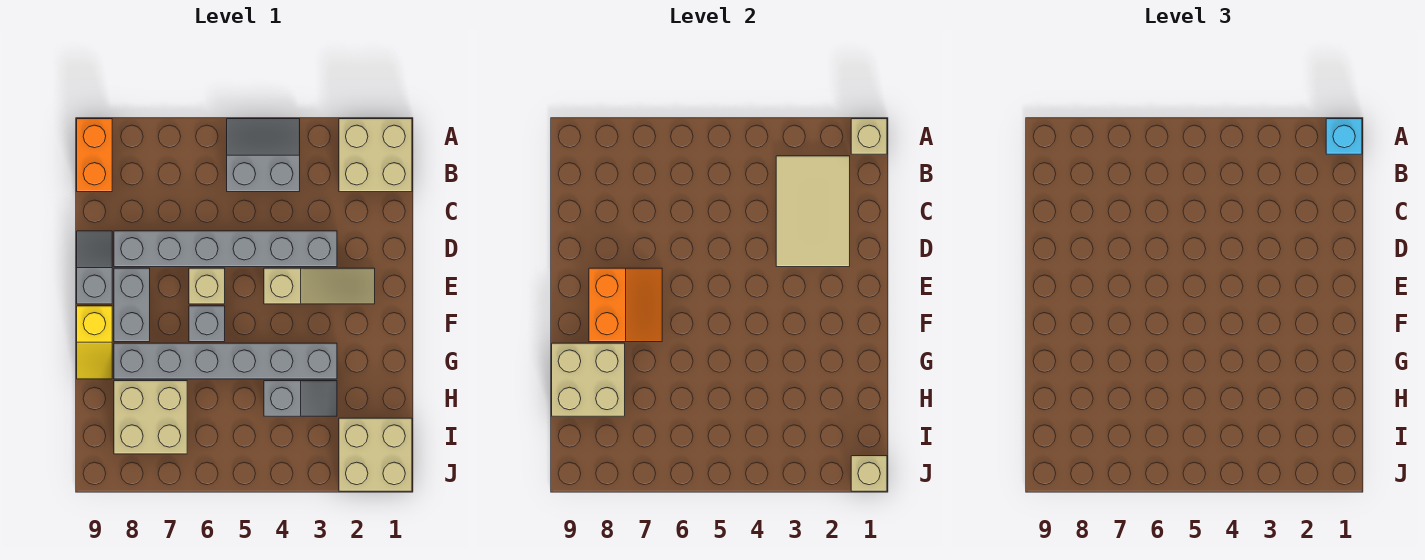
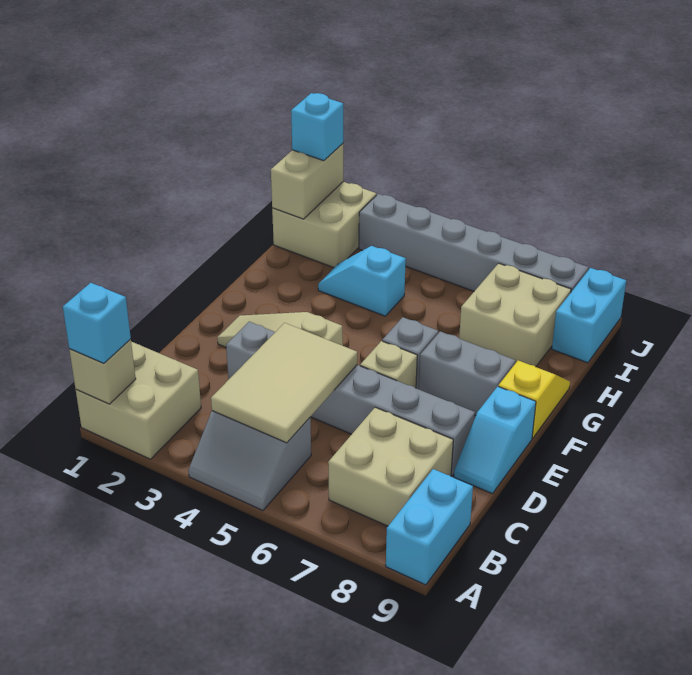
orange 1x2 brick [77,119,112,192] -> cyan 1x2 brick [386,469,473,585]
tan 2x3 tile [776,156,850,267] -> tan 2x3 tile moved to [211,323,357,443]
grey 1x2 slope [77,231,112,304] -> cyan 1x2 slope [454,386,536,494]
orange 2x2 slope [589,268,662,342] -> none
grey 1x2 brick [114,268,150,342] -> grey 1x2 brick turned to [419,331,515,416]
grey 1x6 brick [114,343,337,379] -> grey 1x6 brick moved to [359,194,588,292]
tan 2x2 brick [552,343,625,416] -> tan 2x2 brick moved to [328,407,453,526]
grey 1x2 slope [264,381,337,416] -> cyan 1x2 slope [318,246,406,316]
none -> cyan 1x2 brick [552,268,626,363]
tan 1x1 brick [851,456,887,491] -> tan 1x2 brick [271,144,343,219]
none -> cyan 1x1 brick [291,93,343,161]

